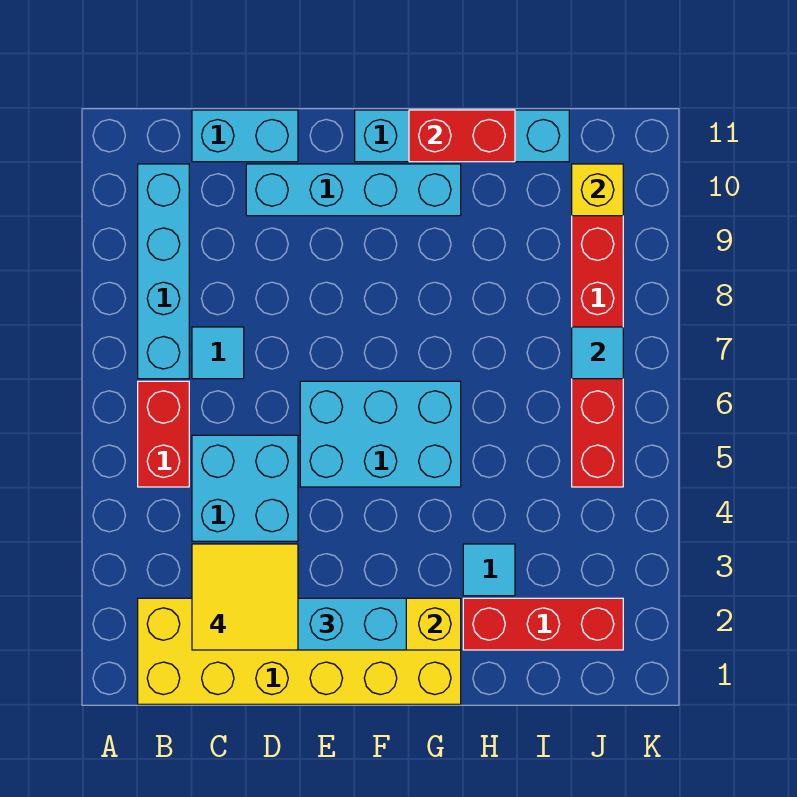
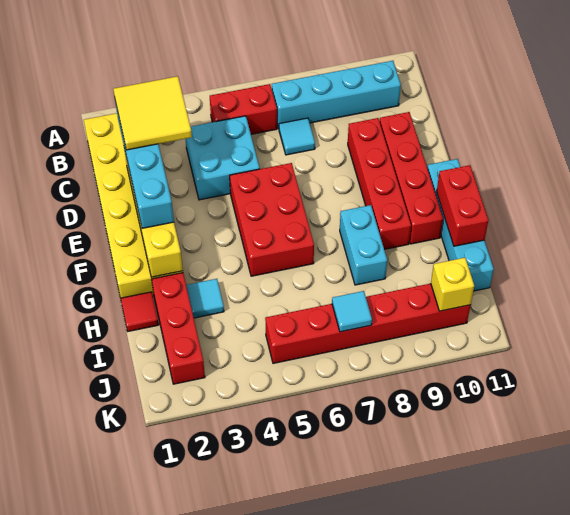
cyan 1x2 brick [192,110,298,162] -> cyan 1x2 brick moved to [340,205,387,285]
none -> red 1x4 brick [348,118,411,249]
cyan 1x4 brick [246,164,461,216] -> red 1x4 brick [380,112,443,244]
cyan 2x3 brick [300,381,461,487] -> red 2x3 brick [230,163,314,276]
none -> red 1x1 tile [120,292,159,331]

